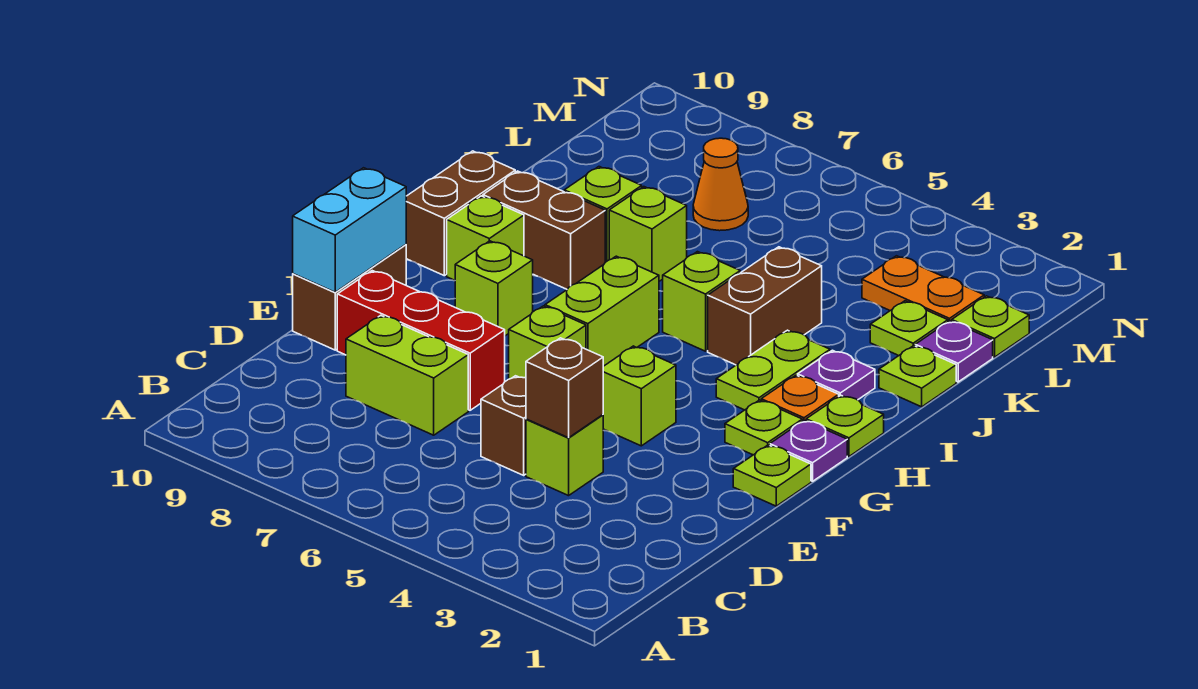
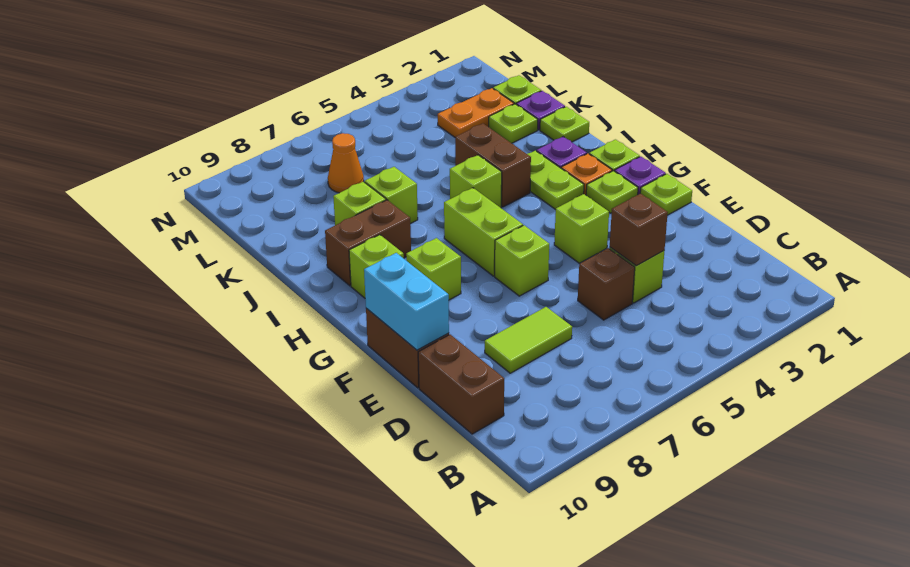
lime 1x2 brick [346,315,468,435] -> lime 1x2 tile [485,307,572,373]
red 1x3 brick [337,271,505,410] -> none
brown 1x2 brick [406,151,515,276] -> brown 1x2 brick moved to [418,335,504,434]

